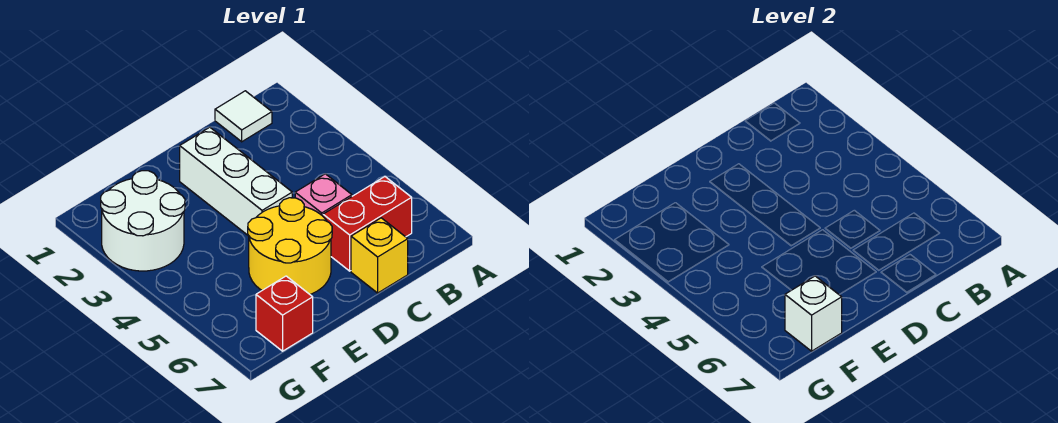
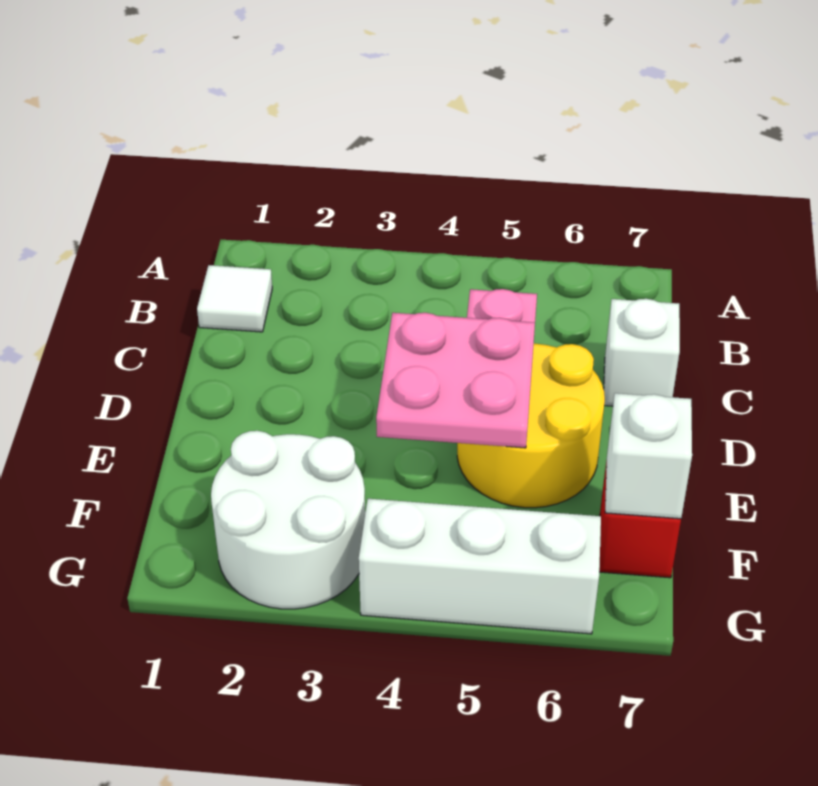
red 1x2 brick [323,177,412,271] -> none
yellow 1x1 brick [351,218,408,293] -> white 1x1 brick [604,299,680,406]
white 1x3 brick [180,127,292,236] -> white 1x3 brick moved to [359,499,601,634]
none -> pink 2x2 plate [376,313,535,448]

